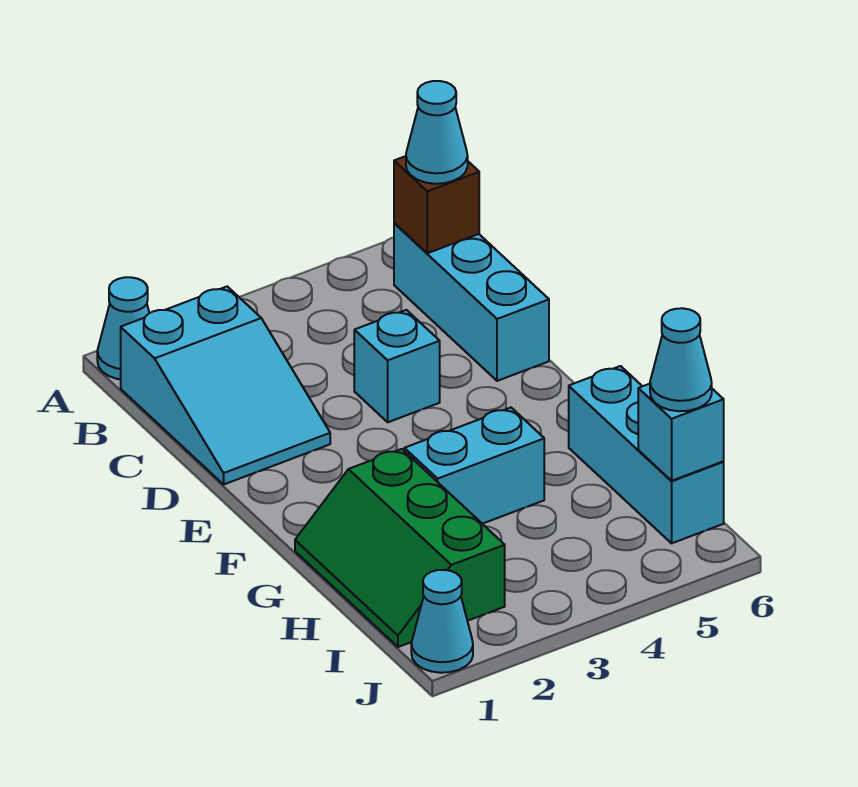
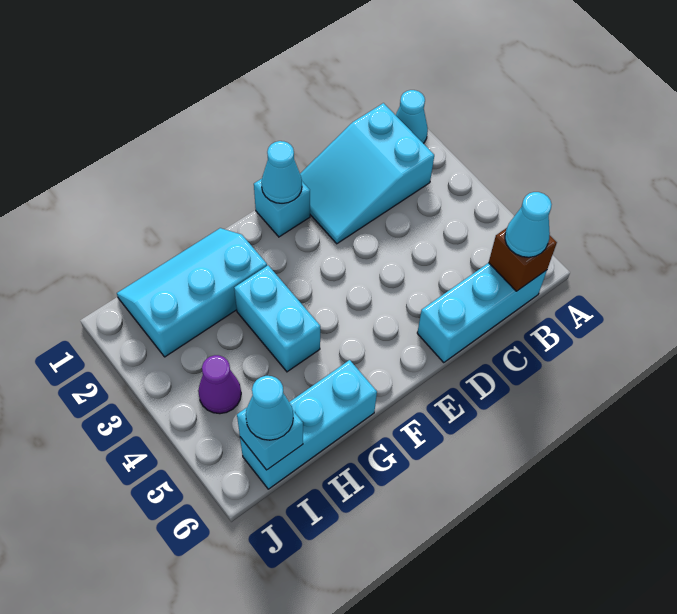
cyan 1x1 brick [354,310,440,422] -> cyan 1x1 brick moved to [254,179,310,237]
green 2x3 slope [295,449,505,647] -> cyan 2x3 slope [117,228,267,357]
none -> purple 1x1 cone [198,355,241,414]
cyan 1x1 cone [411,570,473,673] -> cyan 1x1 cone moved to [261,141,302,203]

